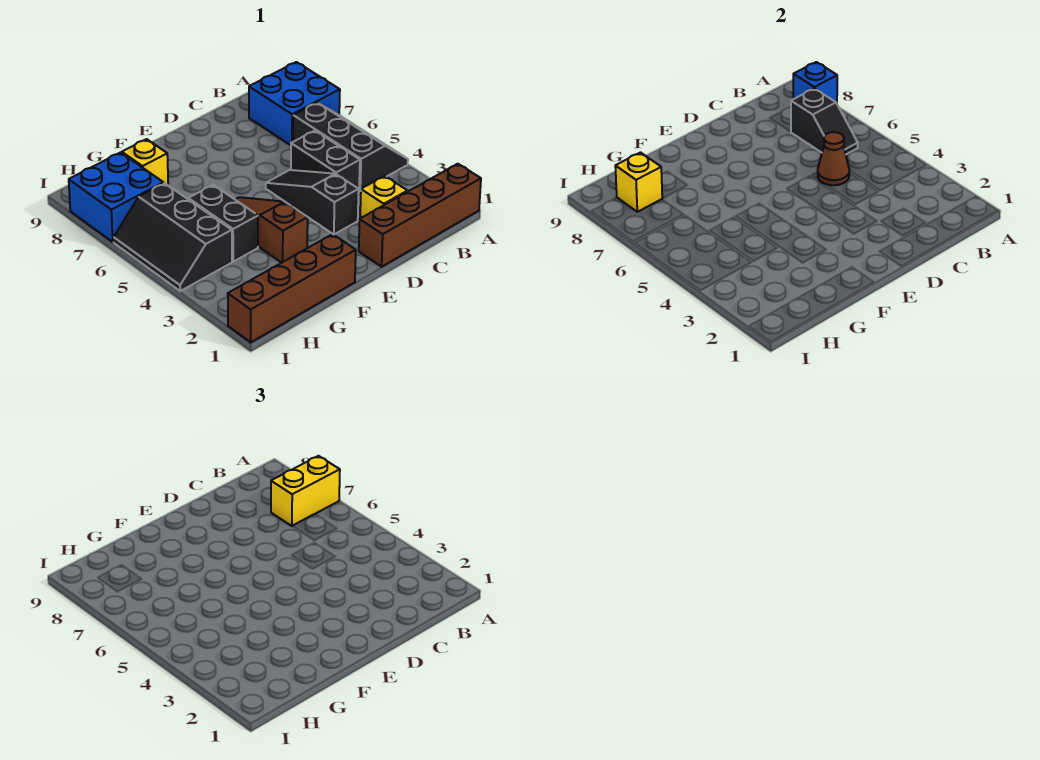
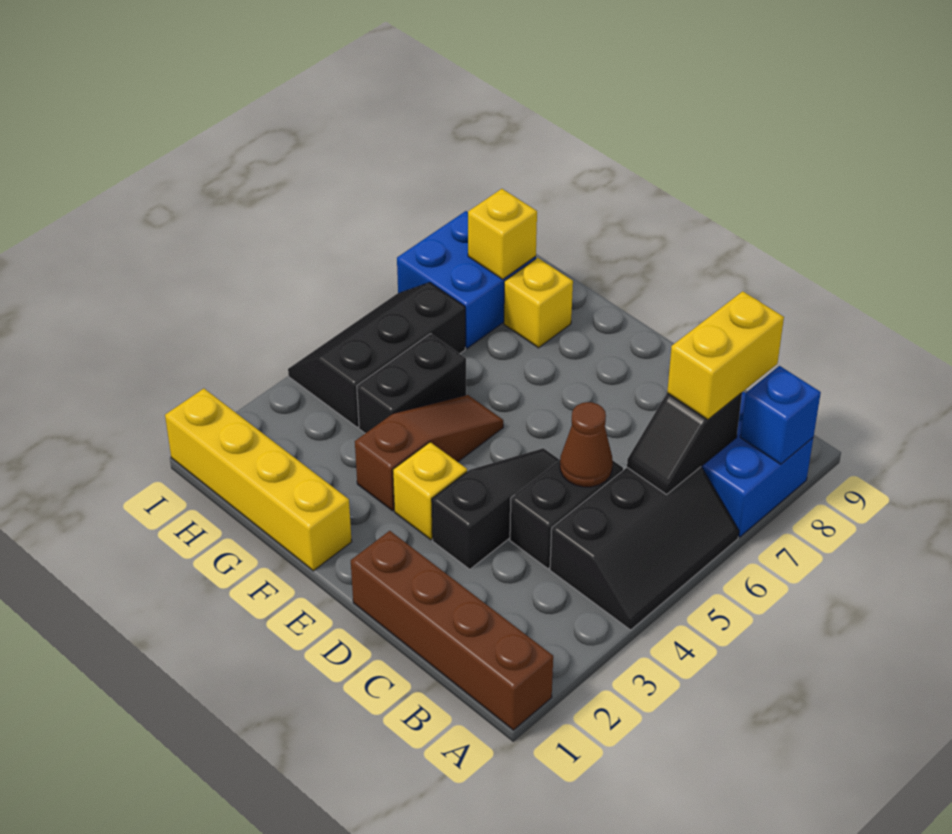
yellow 1x2 brick [271,456,340,526] -> yellow 1x2 brick turned to [667,291,784,420]
yellow 1x1 brick [360,176,408,218] -> yellow 1x1 brick moved to [393,442,467,540]
brown 1x4 brick [228,234,356,342] -> yellow 1x4 brick [165,389,352,571]

